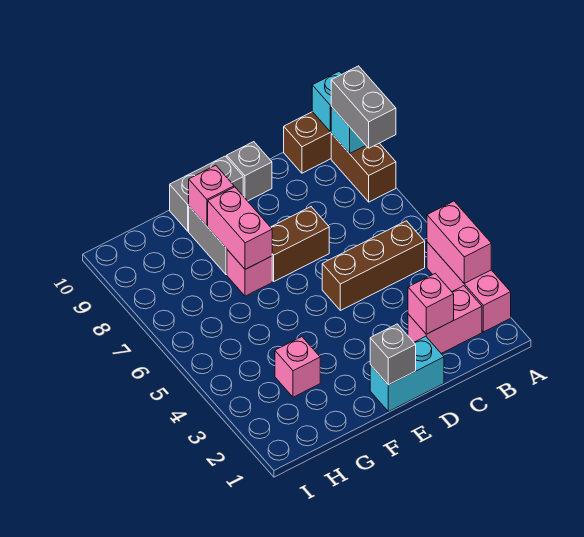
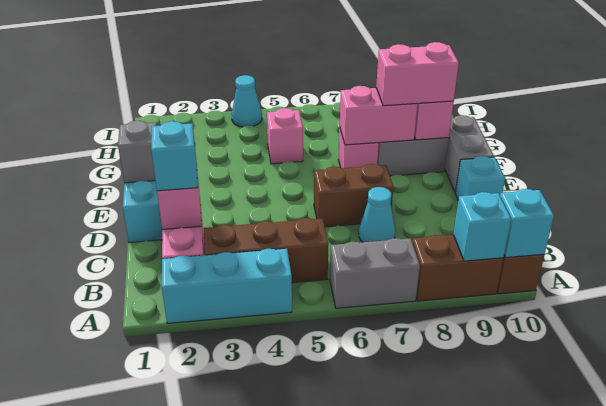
pink 1x3 brick [427,242,511,332] -> cyan 1x3 brick [162,249,292,324]
pink 1x2 brick [427,201,491,283] -> pink 1x2 brick moved to [376,42,459,106]
grey 1x2 brick [331,66,396,148] -> grey 1x2 brick moved to [330,238,420,308]
brown 1x3 brick [322,221,425,311] -> brown 1x3 brick turned to [204,218,328,283]
none -> cyan 1x1 brick [151,121,198,191]
none -> cyan 1x1 cone [359,187,395,242]
brown 1x2 brick [271,207,329,281] -> brown 1x2 brick turned to [314,164,393,227]
grey 1x1 brick [227,142,272,201] -> cyan 1x1 brick [456,156,505,200]
pink 1x1 brick [275,337,320,397] -> pink 1x1 brick moved to [267,108,303,164]
none -> cyan 1x1 cone [232,75,262,127]

